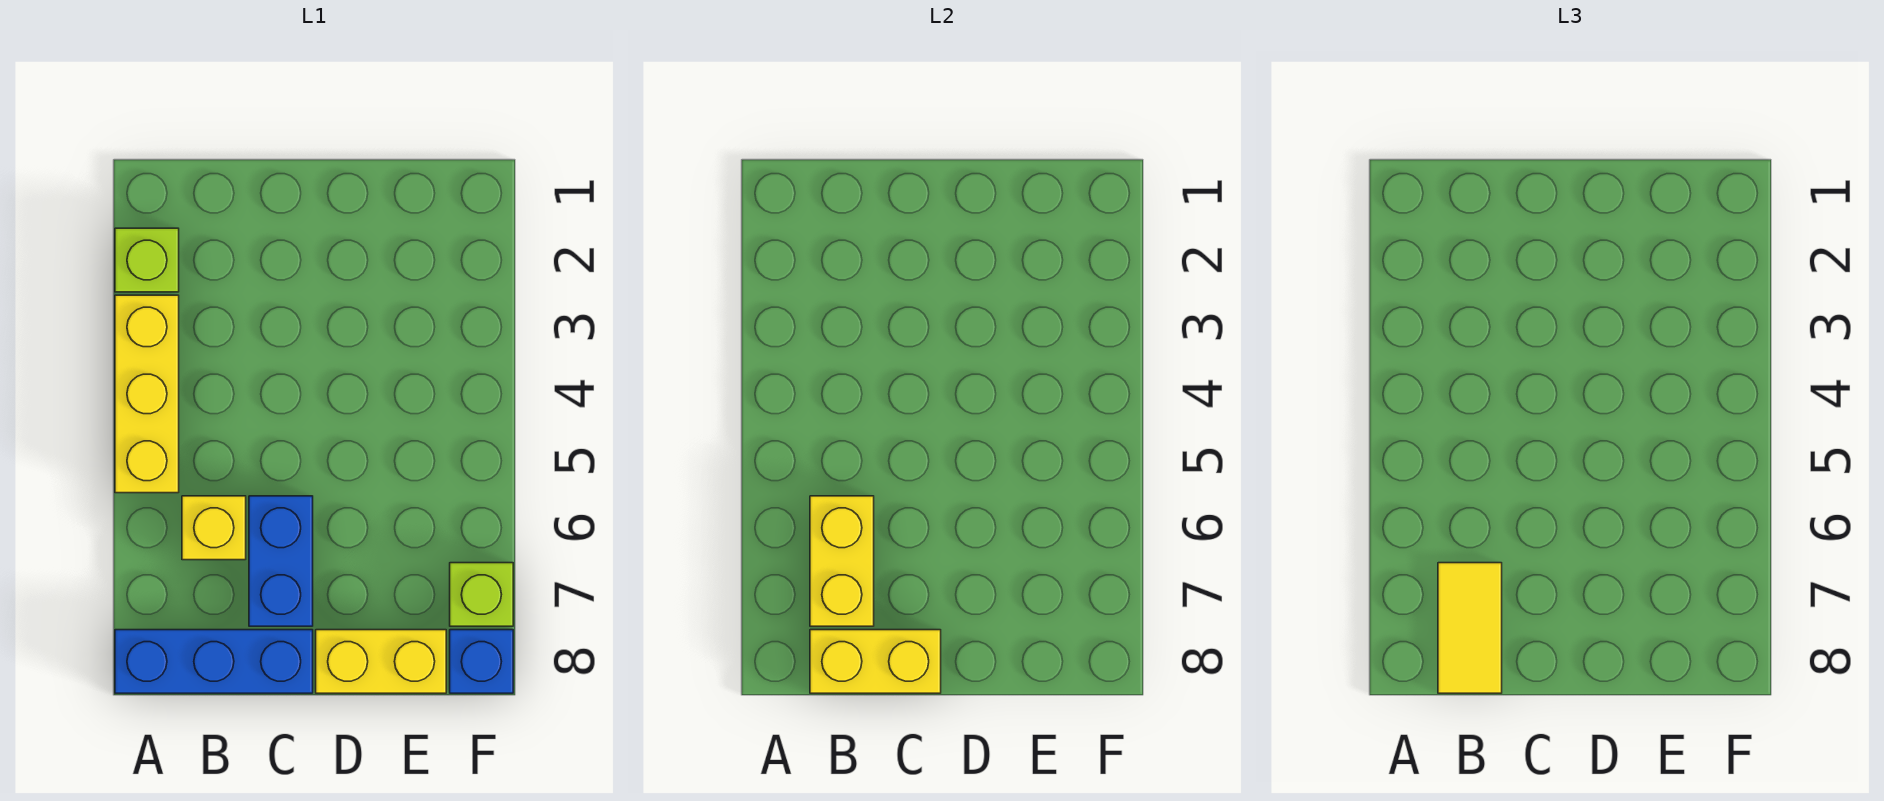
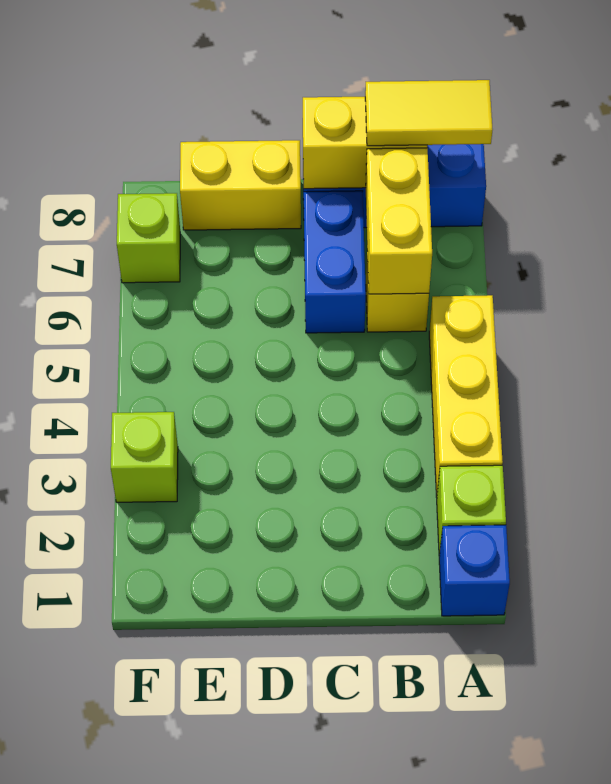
yellow 1x2 tile [1438,563,1502,693] -> yellow 1x2 tile turned to [365,80,493,146]
none -> lime 1x1 brick [111,412,178,502]
blue 1x1 brick [450,630,513,693] -> blue 1x1 brick moved to [439,525,510,616]

